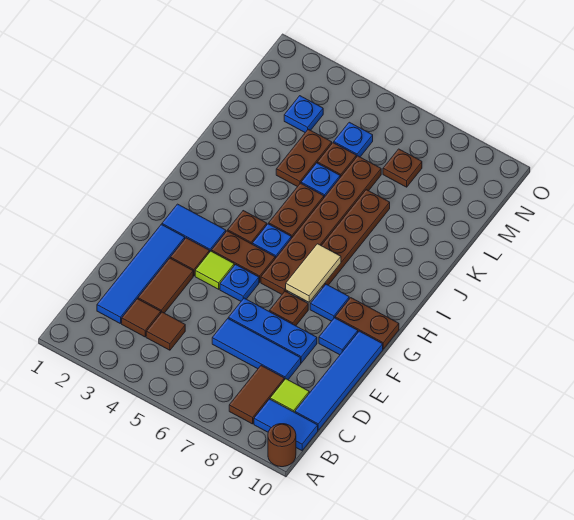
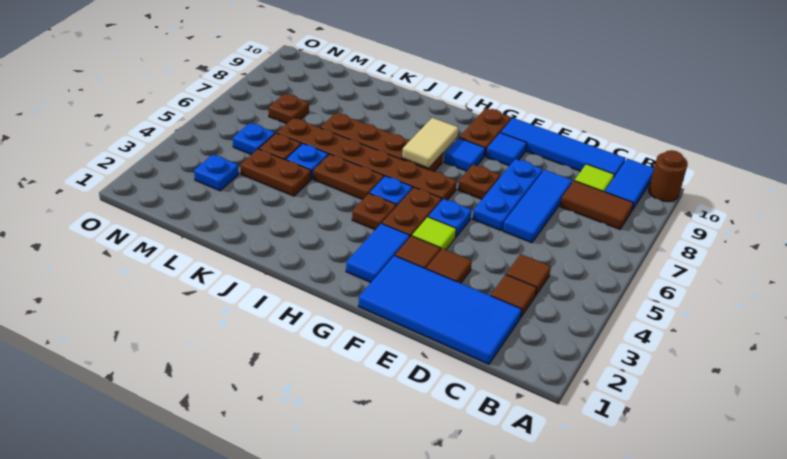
blue 1x4 tile [97,224,185,324] -> blue 2x4 tile [358,256,522,364]
brown 1x2 tile [138,258,193,313] -> brown 1x1 tile [426,249,472,283]
tan 1x2 tile [286,244,341,302] -> tan 1x2 tile turned to [402,118,458,168]

